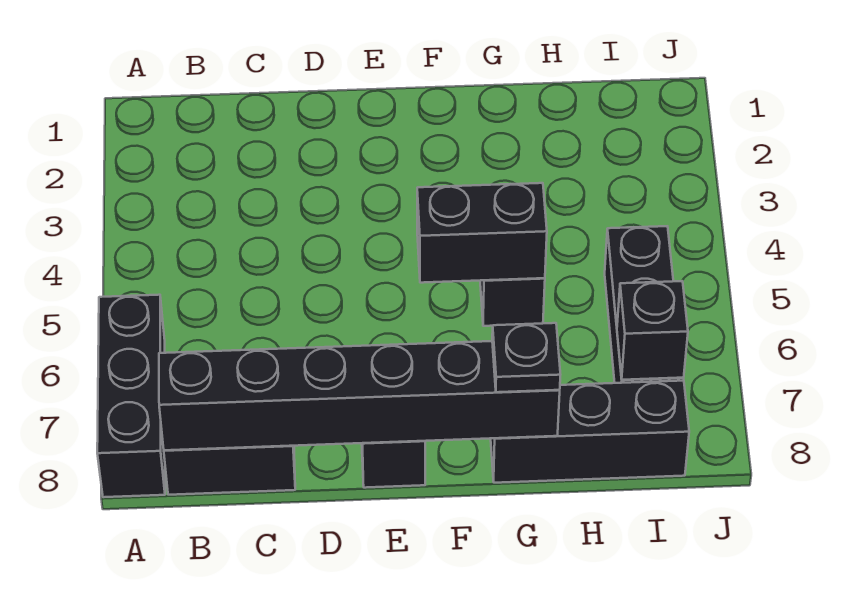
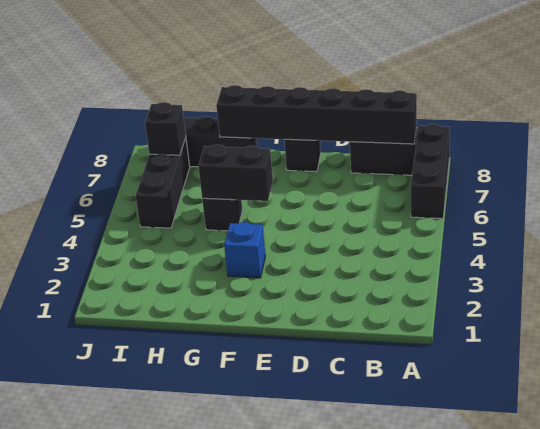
none -> blue 1x1 brick [224,222,265,278]
black 1x1 plate [492,323,560,392] -> none

